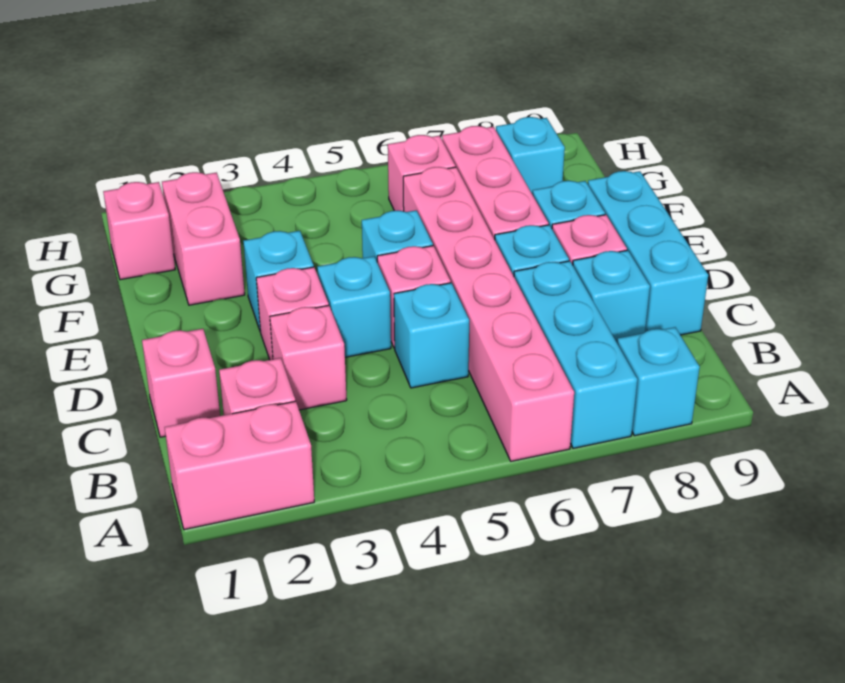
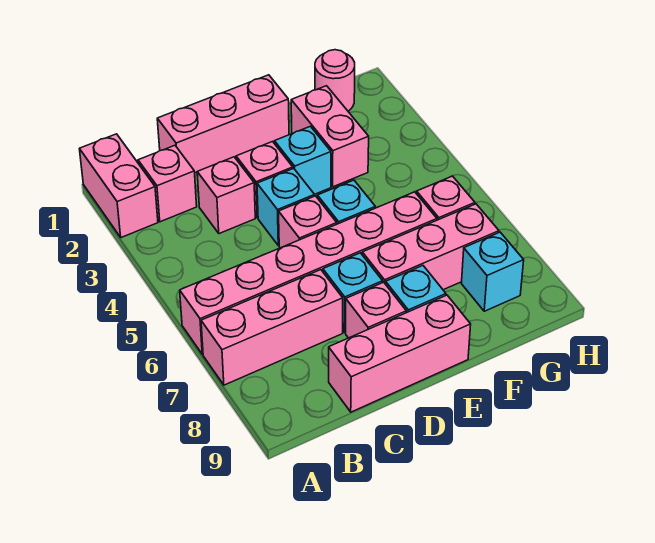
cyan 1x3 brick [514,261,638,448] -> pink 1x3 brick [201,270,343,385]
cyan 1x1 brick [617,327,700,436] -> none
pink 1x1 brick [142,329,220,437] -> pink 1x3 brick [157,75,289,173]
cyan 1x1 brick [394,283,469,388] -> none
cyan 1x1 brick [573,250,650,342] -> none
cyan 1x3 brick [588,171,708,335] -> pink 1x3 brick [329,295,471,412]
pink 1x2 brick [162,172,245,305] -> pink 1x2 brick turned to [291,86,369,187]
pink 1x1 brick [103,182,175,280] -> pink 1x1 round brick [315,50,355,111]

